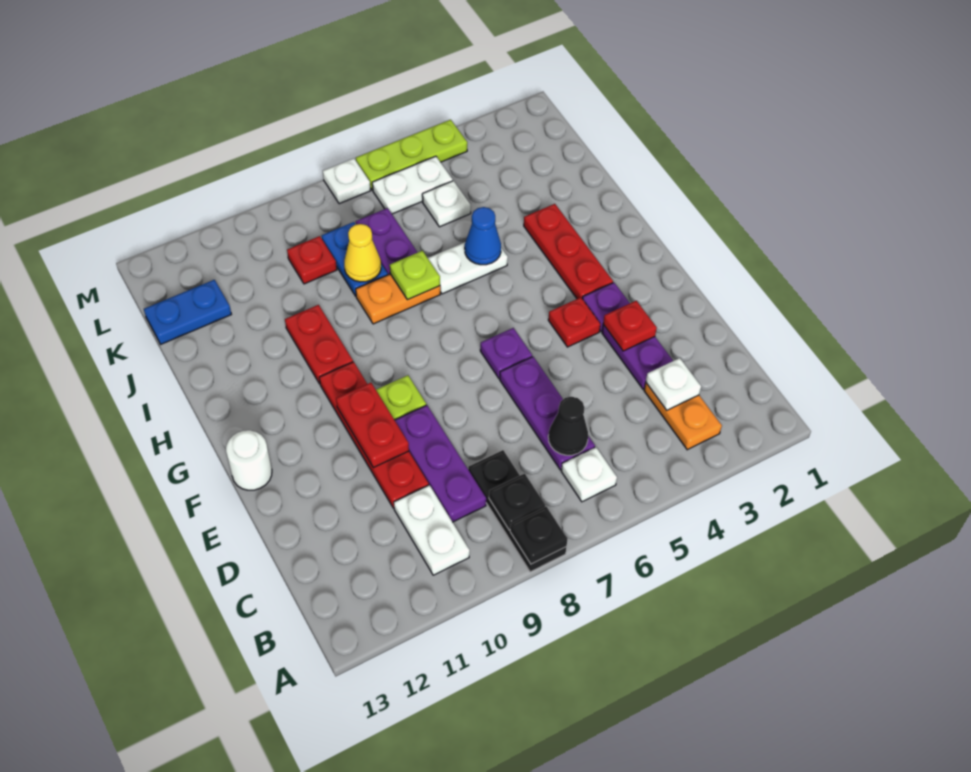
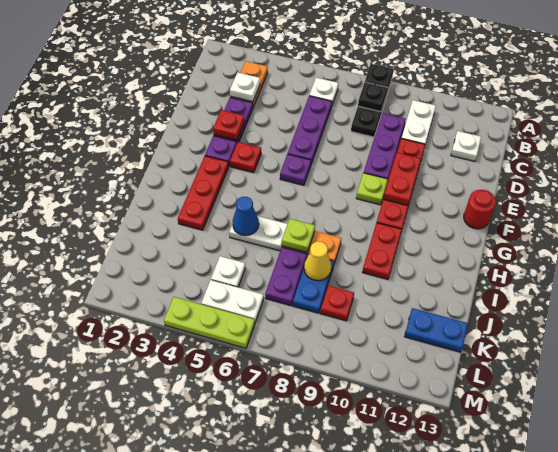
black 1x1 cone [548,397,588,455] -> none
white 1x1 round brick [226,430,272,490] -> red 1x1 round brick [464,190,496,229]
white 1x1 plate [323,158,371,204] -> white 1x1 plate moved to [451,131,481,161]

